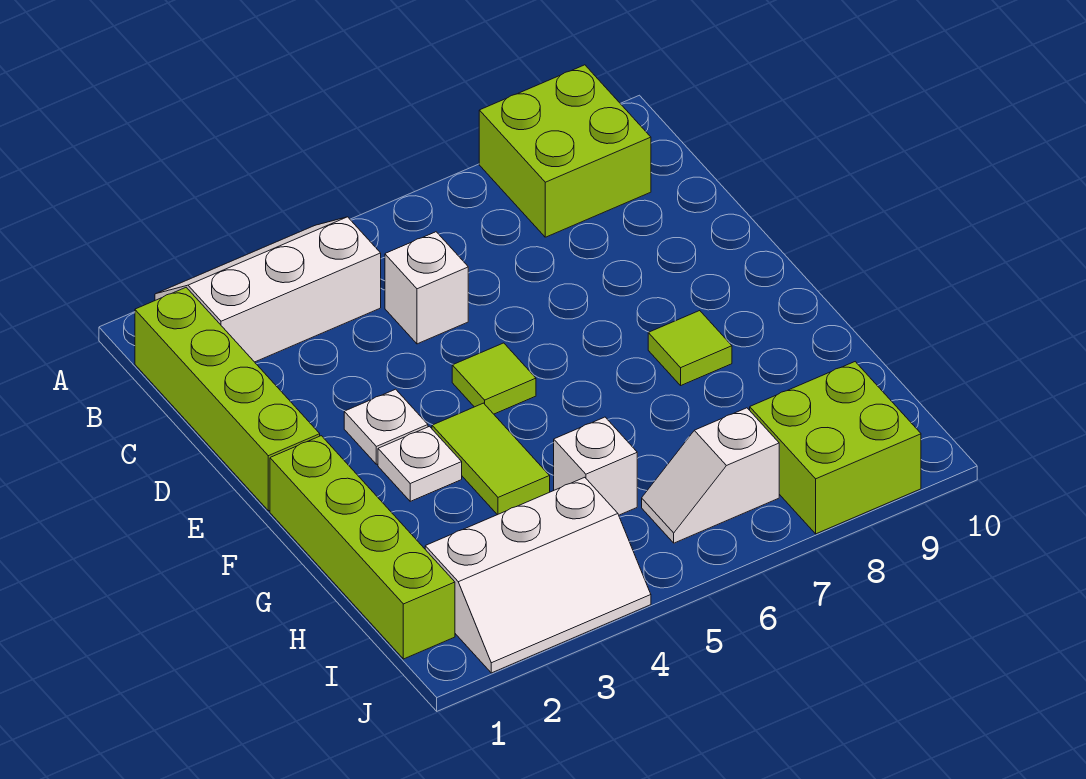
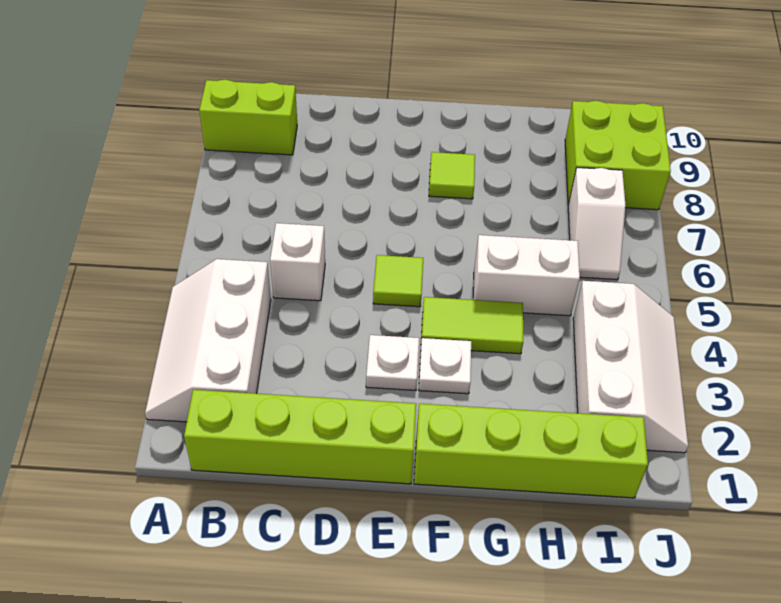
lime 2x2 brick [479,65,651,237] -> lime 1x2 brick [199,80,297,155]
white 1x1 brick [554,417,637,515] -> white 1x2 brick [473,235,580,316]

